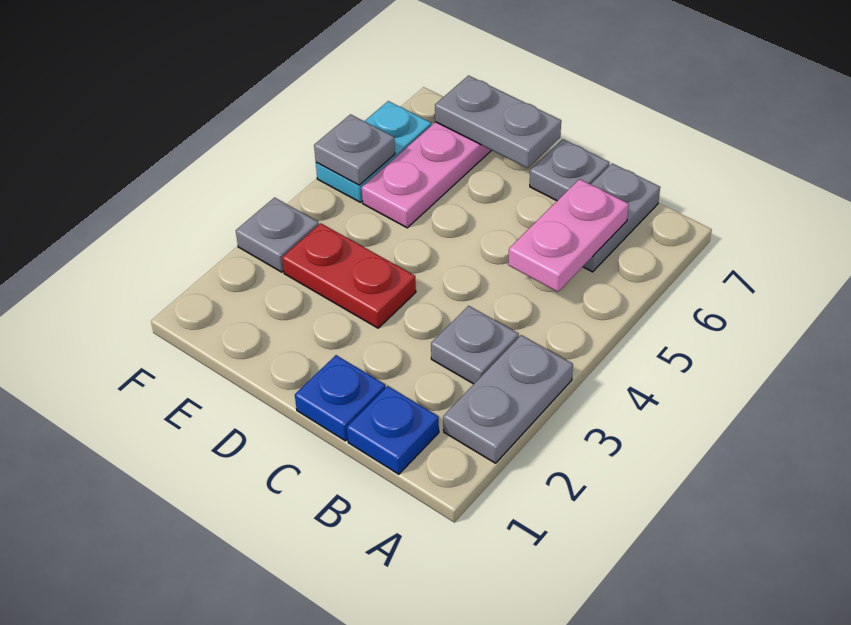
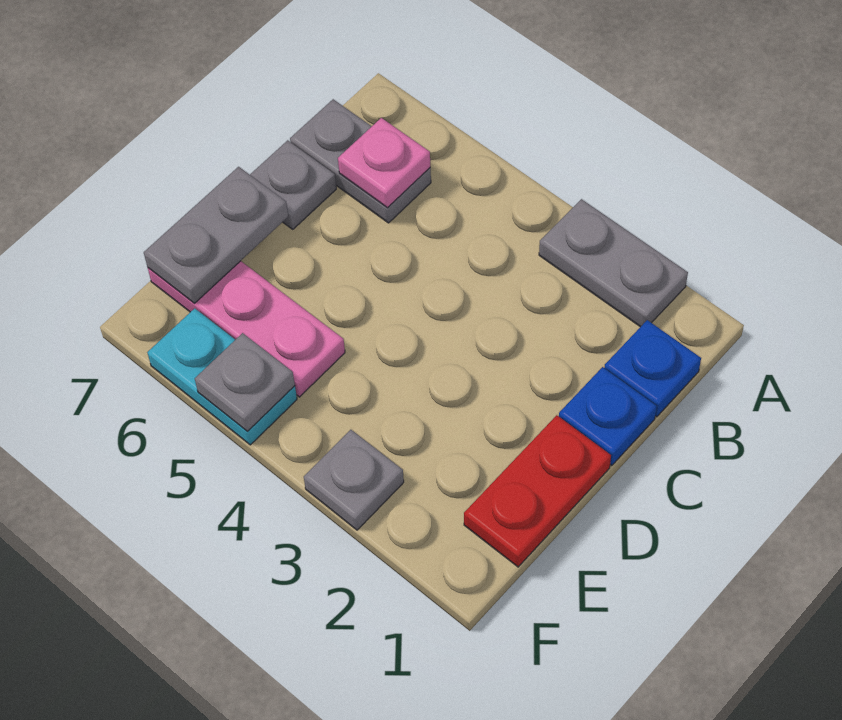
grey 1x1 plate [431,306,519,384] -> none
pink 1x2 plate [508,179,629,292] -> pink 1x1 plate [338,118,430,208]
red 1x2 plate [282,223,416,328] -> red 1x2 plate moved to [464,415,611,567]

